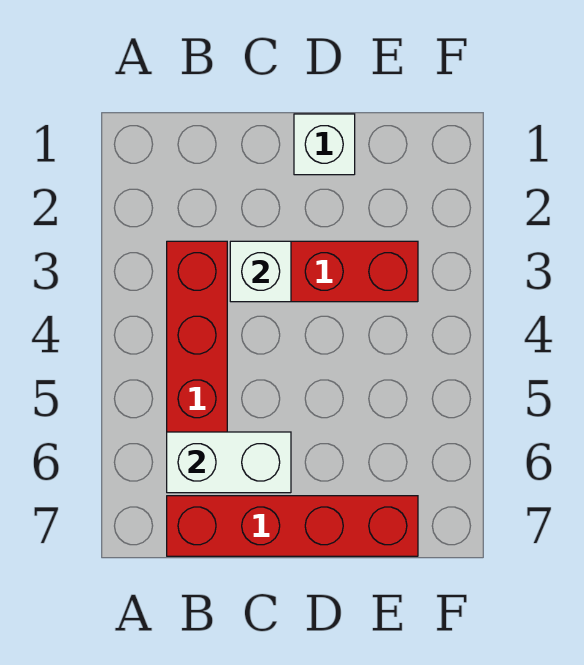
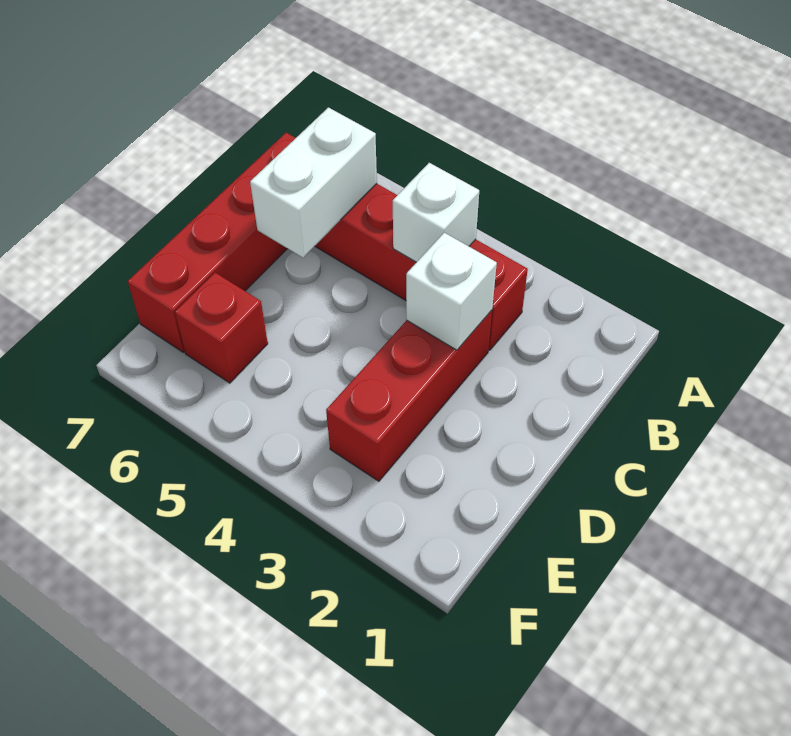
white 1x1 brick [294,114,355,175] -> white 1x1 brick moved to [393,163,479,262]
none -> red 1x1 brick [175,273,268,383]

